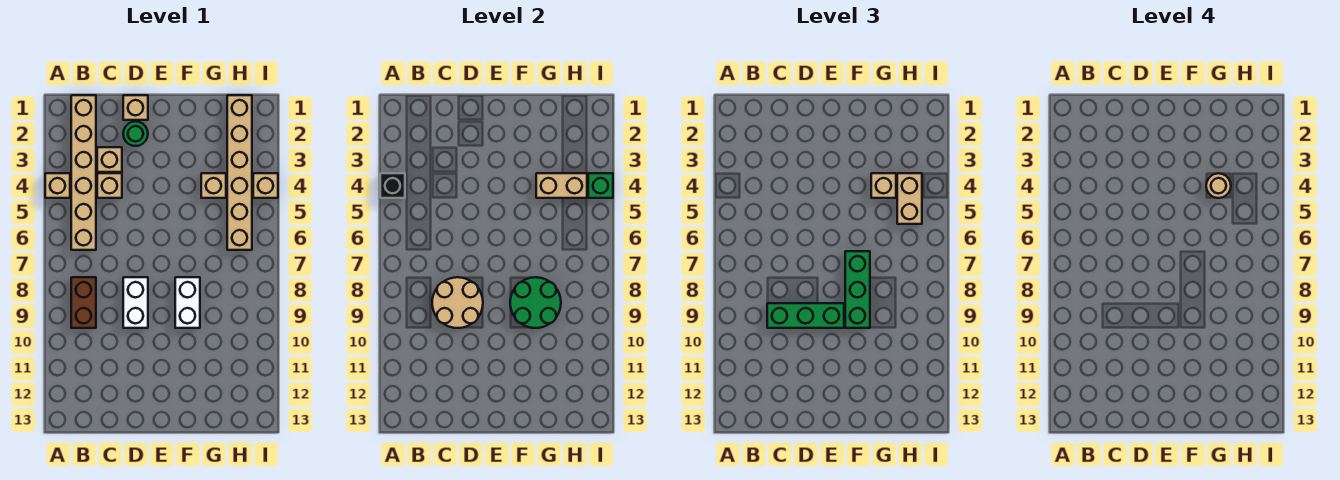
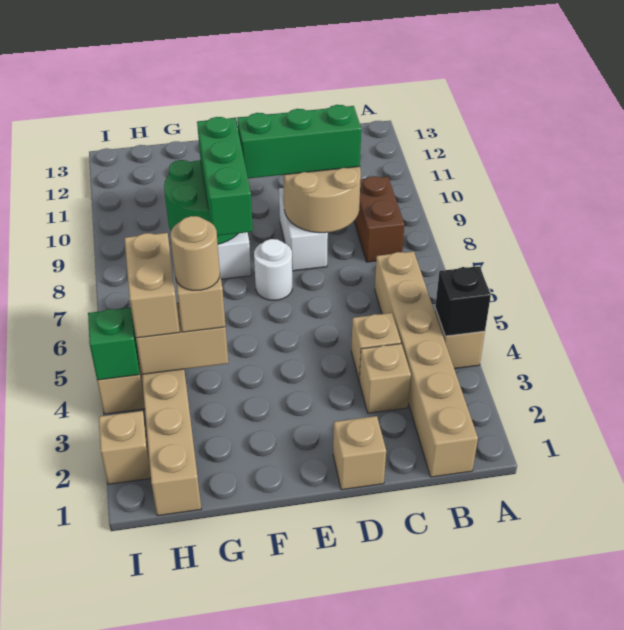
green 1x1 round brick [123,121,148,146] -> none
none -> white 1x1 round brick [254,239,292,300]
tan 1x1 brick [201,173,226,198] -> tan 1x1 brick moved to [99,411,151,484]

